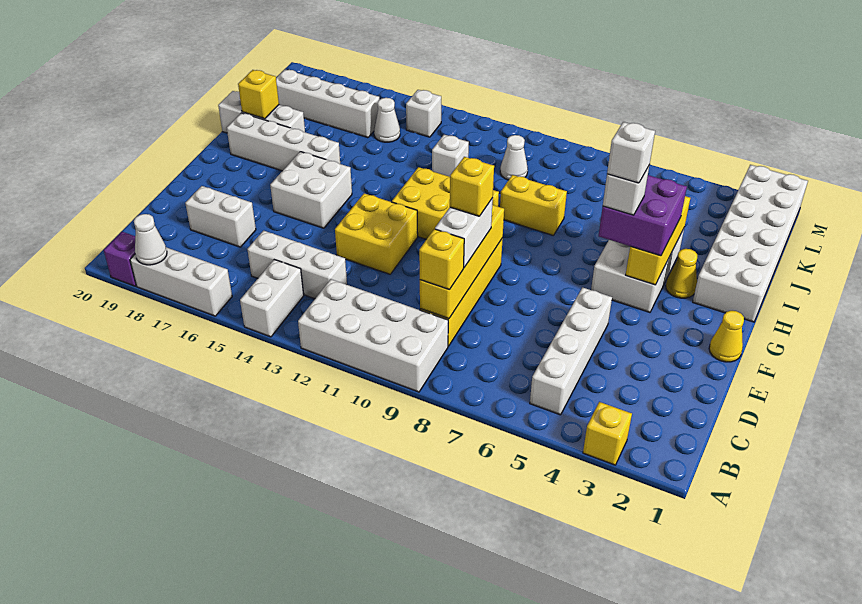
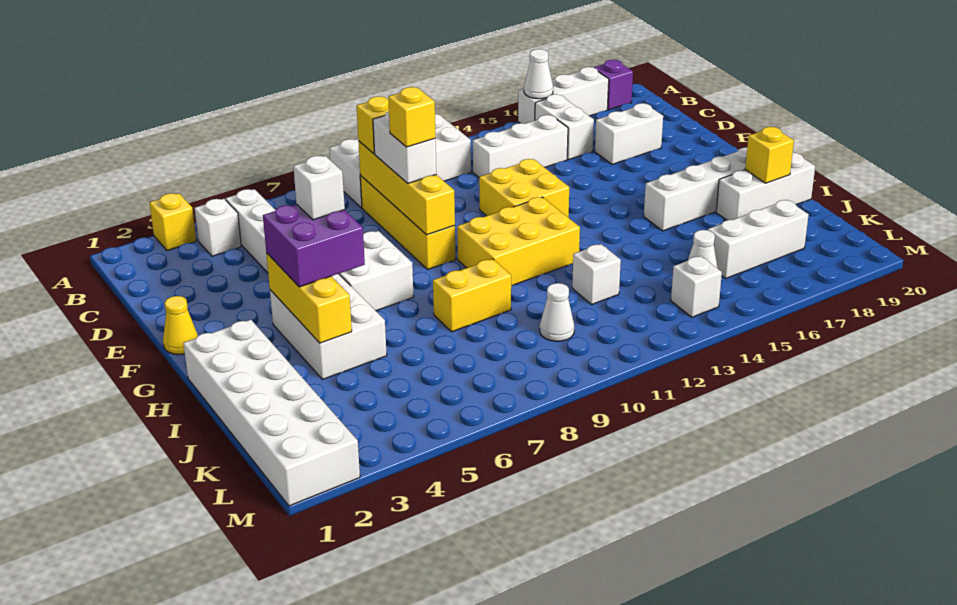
white 1x2 brick [240,260,304,337] -> white 1x2 brick moved to [535,94,594,160]
white 1x1 cone [134,214,167,265] -> white 1x1 cone moved to [524,49,553,99]
white 2x2 brick [270,152,352,228] -> white 2x2 brick moved to [339,231,414,311]
white 1x1 brick [607,122,655,183] -> white 1x1 brick moved to [195,199,241,256]
yellow 1x1 cone [666,249,697,298] -> none
white 1x4 brick [276,70,380,138] -> white 1x3 brick [708,200,809,278]

